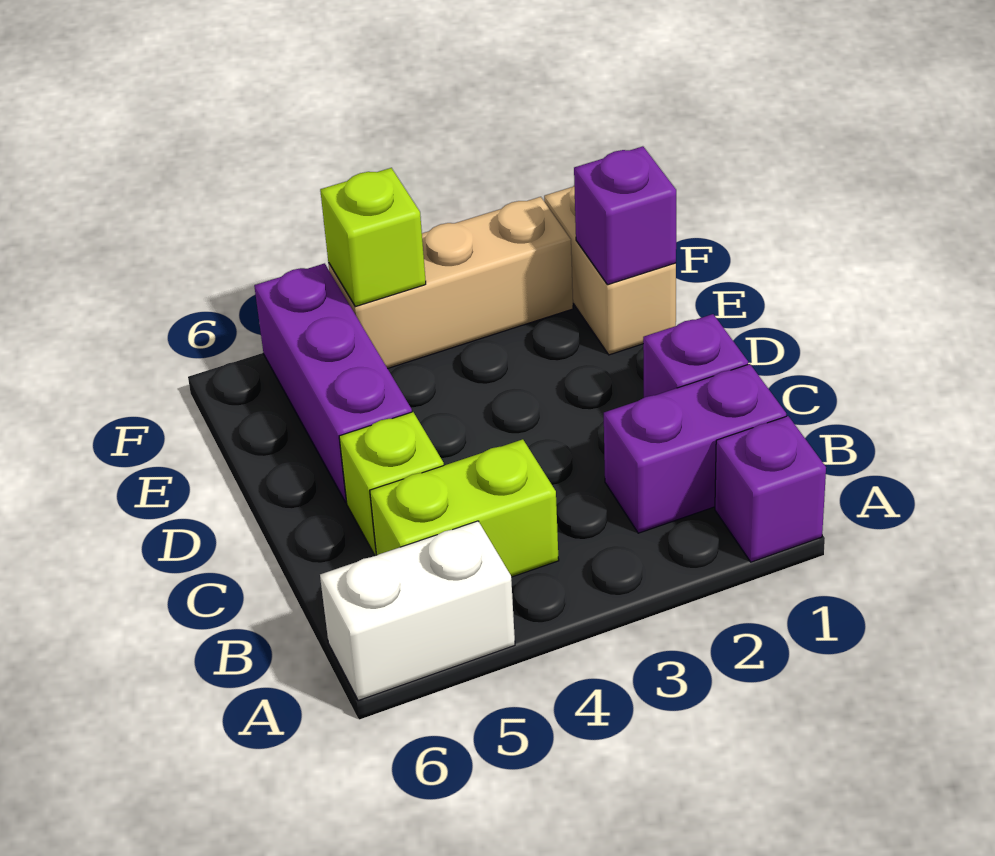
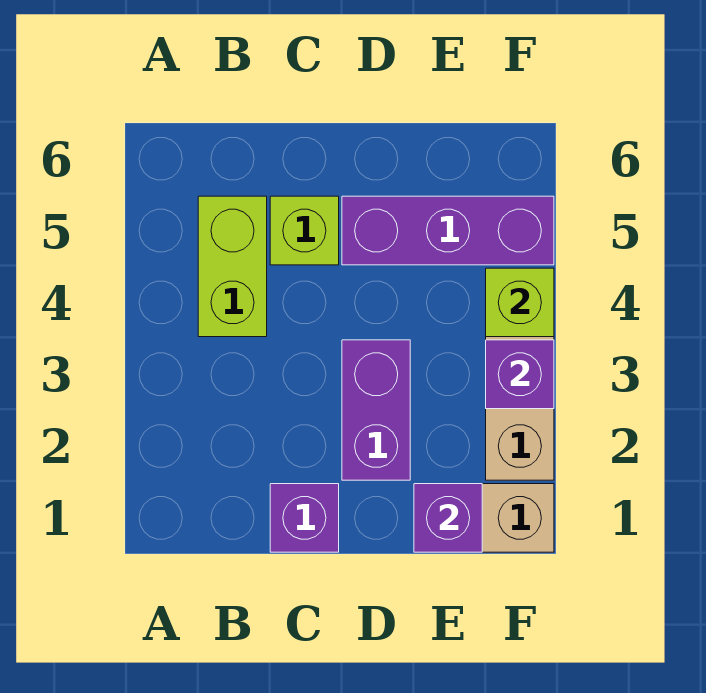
purple 1x1 brick [715,416,826,562] -> purple 1x1 brick moved to [486,340,554,409]
white 1x2 brick [320,521,515,701] -> none
purple 1x2 brick [604,364,786,533] -> purple 1x2 brick moved to [342,340,410,480]

